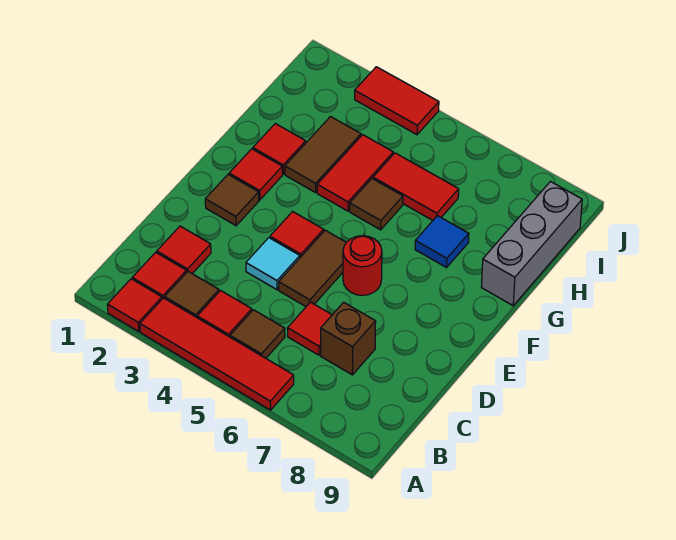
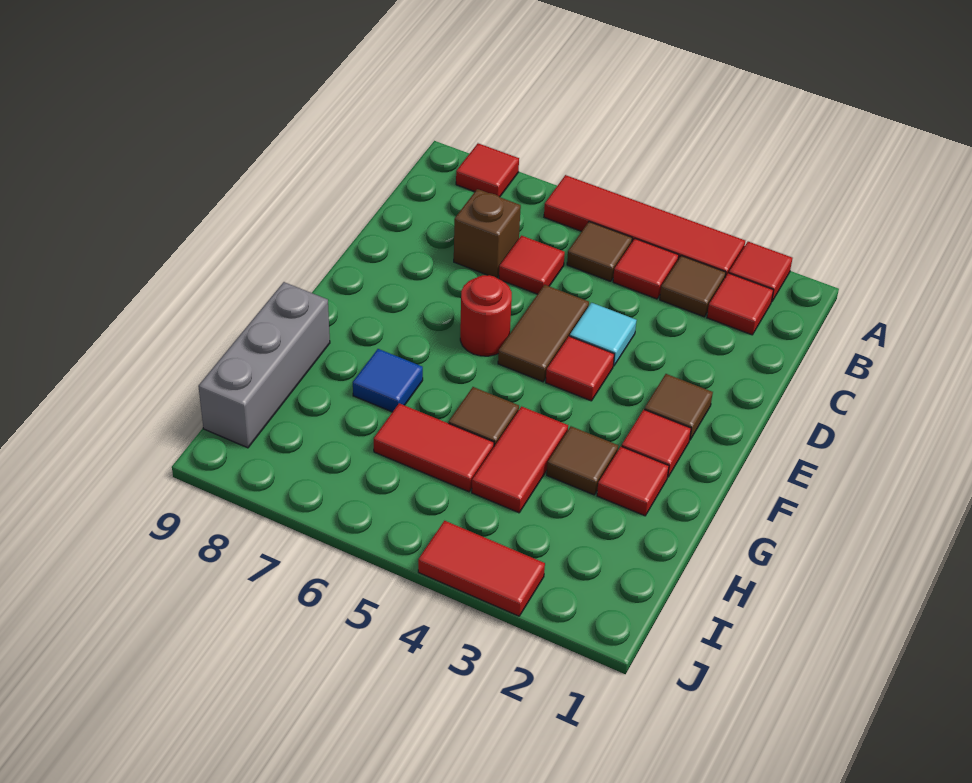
red 1x1 tile [157,226,211,273] -> red 1x1 tile moved to [456,143,519,197]
brown 1x2 tile [285,117,361,193] -> brown 1x1 tile [547,426,618,495]

